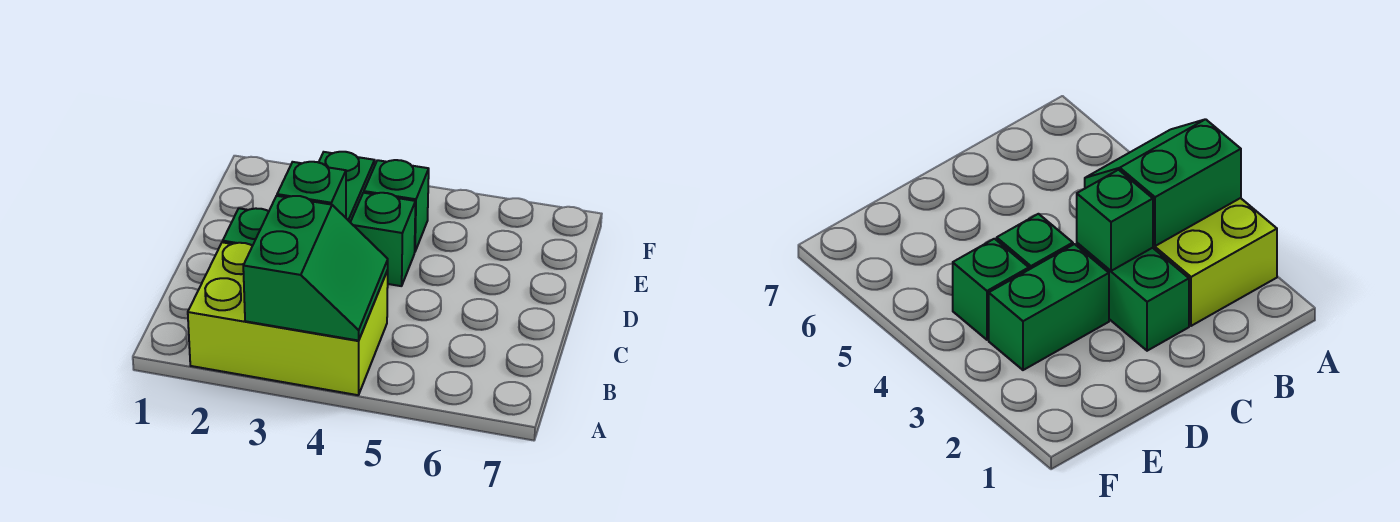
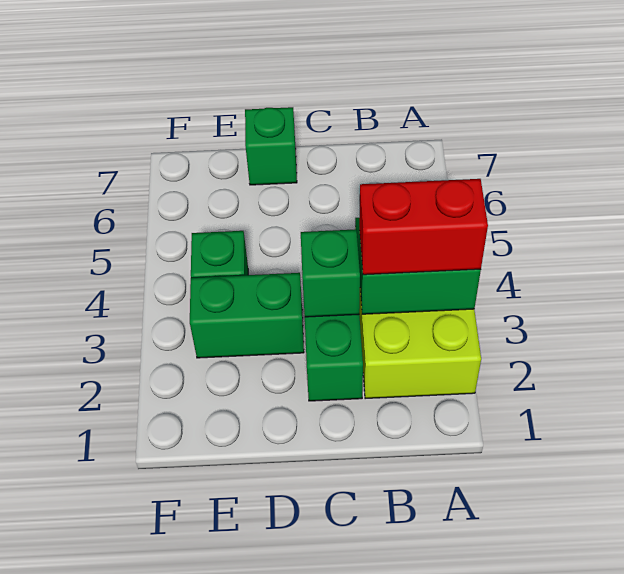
none -> red 1x2 brick [359,179,488,275]
green 1x1 brick [350,193,415,286] -> green 1x1 brick moved to [245,107,297,185]

